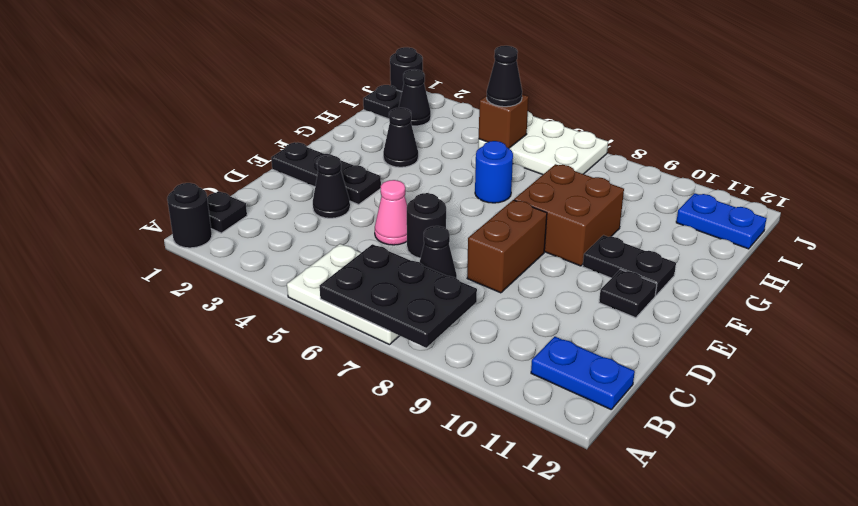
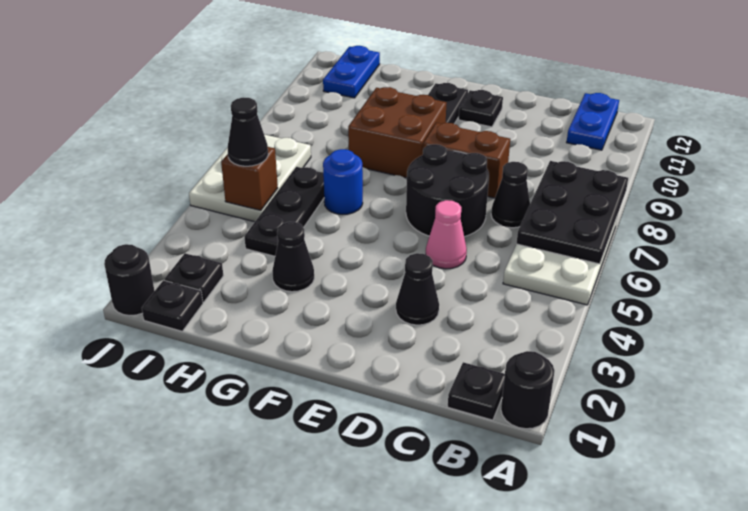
black 1x1 round brick [407,193,446,258] -> black 2x2 round brick [406,144,489,237]
black 1x3 plate [271,142,381,204] -> black 1x3 plate moved to [244,167,324,256]
black 1x1 cone [399,69,431,126] -> black 1x1 plate [164,253,223,302]

